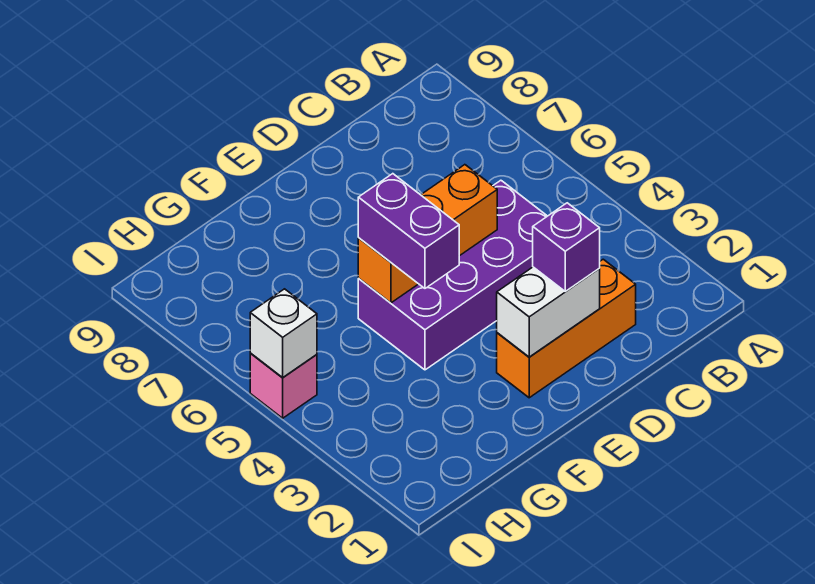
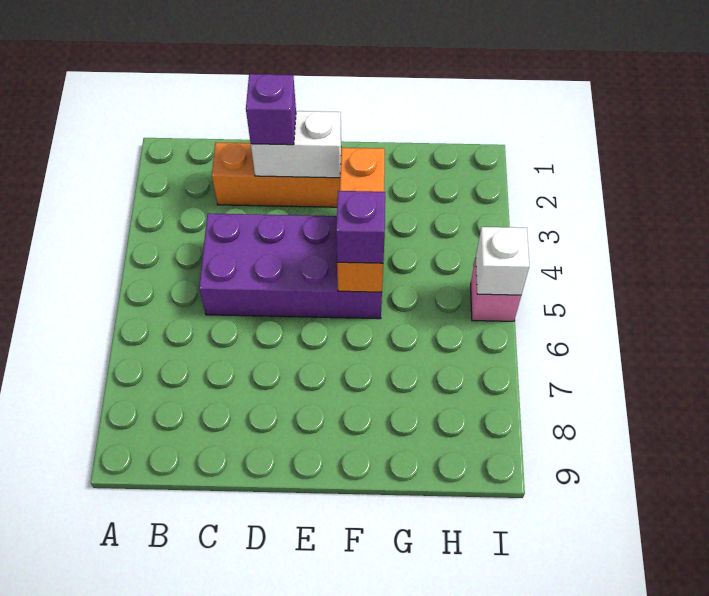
orange 1x3 brick [358,165,497,303] -> orange 1x3 brick turned to [337,148,385,292]
purple 1x2 brick [358,174,459,288] -> purple 1x1 brick [336,191,385,263]

